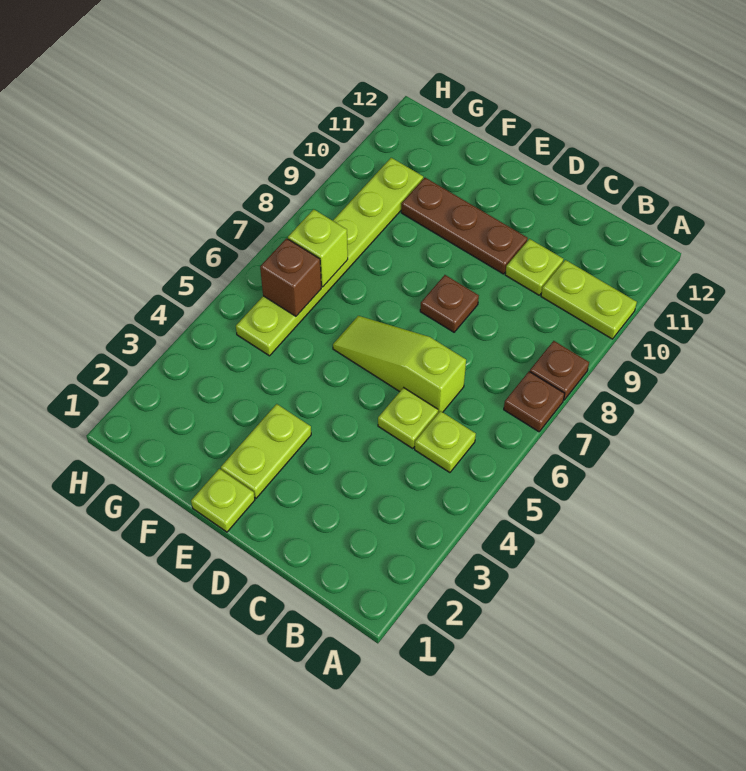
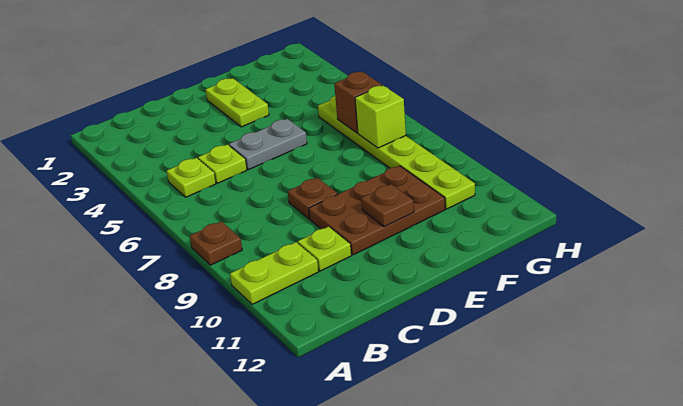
brown 1x1 plate [504,372,565,432] -> brown 1x1 plate moved to [361,184,414,227]
lime 1x3 slope [333,316,466,413] -> none
none -> grey 1x2 plate [229,119,307,170]
brown 1x3 plate [401,178,528,274] -> brown 2x3 plate [309,166,445,255]
lime 1x1 plate [191,469,255,532] -> none

